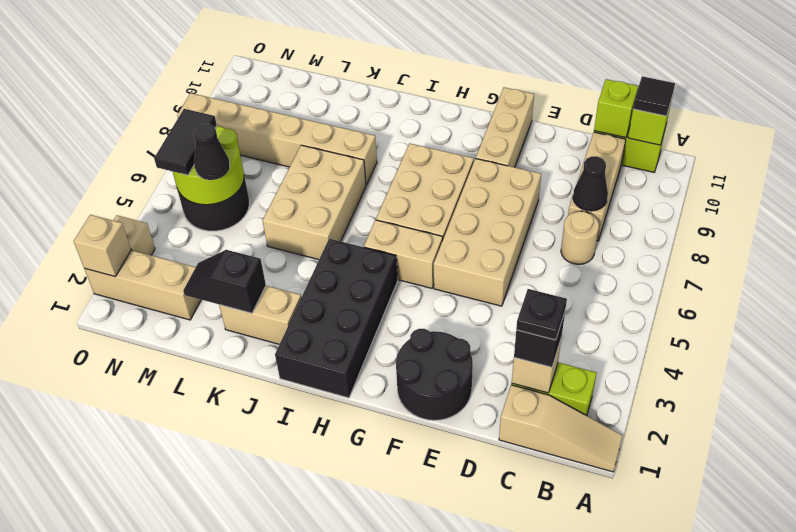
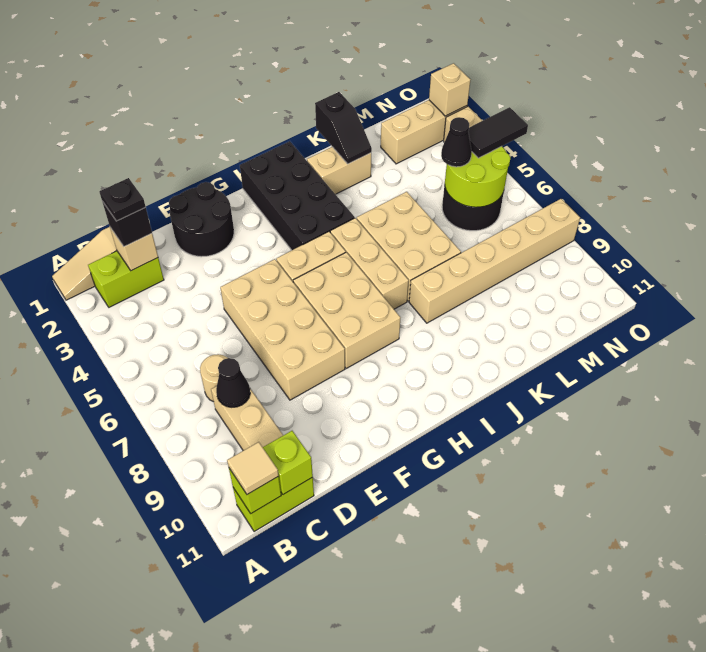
black 1x1 tile [633,76,675,116] -> tan 1x1 tile [227,442,279,494]
tan 1x3 brick [476,87,534,167] -> tan 1x3 brick moved to [330,218,409,309]
black 1x2 slope [183,250,266,313] -> black 1x2 slope turned to [315,92,372,164]
black 1x2 tile [154,109,217,175] -> black 1x2 tile turned to [468,107,528,158]

